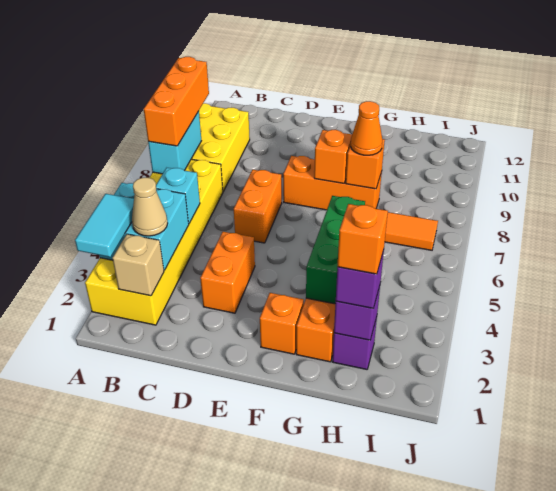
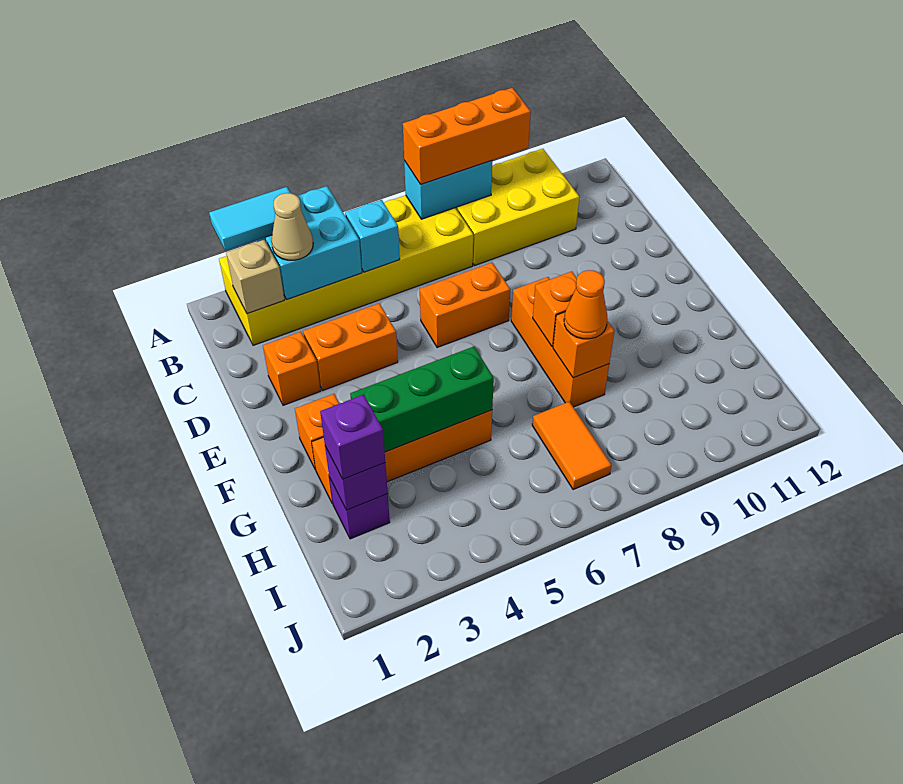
orange 1x1 brick [337,204,388,274] -> orange 1x1 brick moved to [263,332,321,405]

